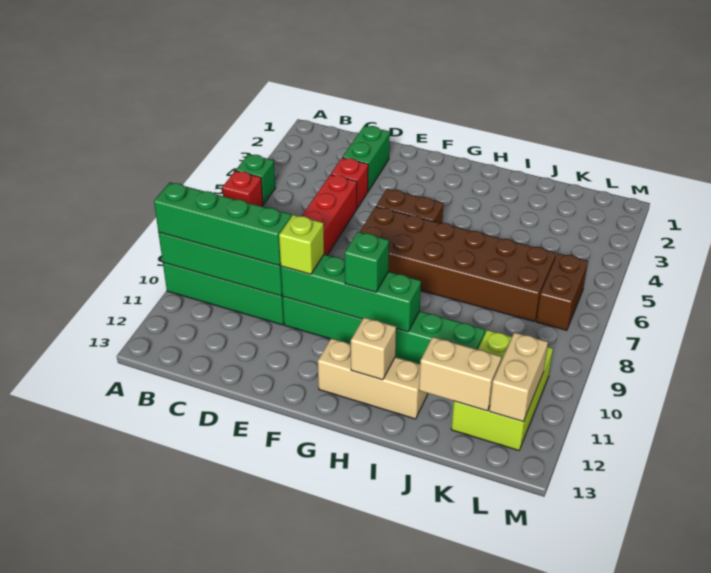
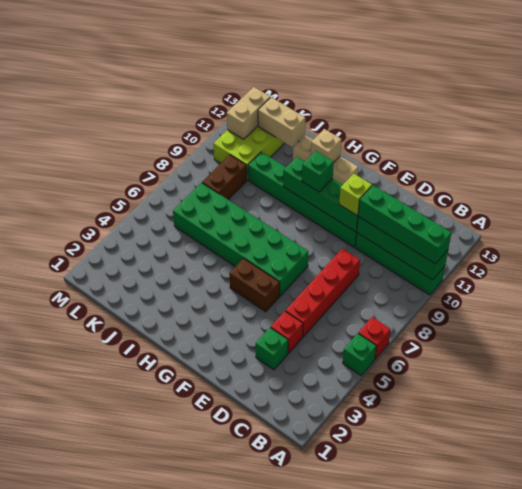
green 1x2 brick [342,126,390,191] -> green 1x1 brick [256,328,288,370]
brown 2x6 brick [360,207,556,322] -> green 2x6 brick [173,183,308,296]
brown 1x2 brick [536,253,588,330] -> brown 1x2 brick moved to [202,155,247,199]

